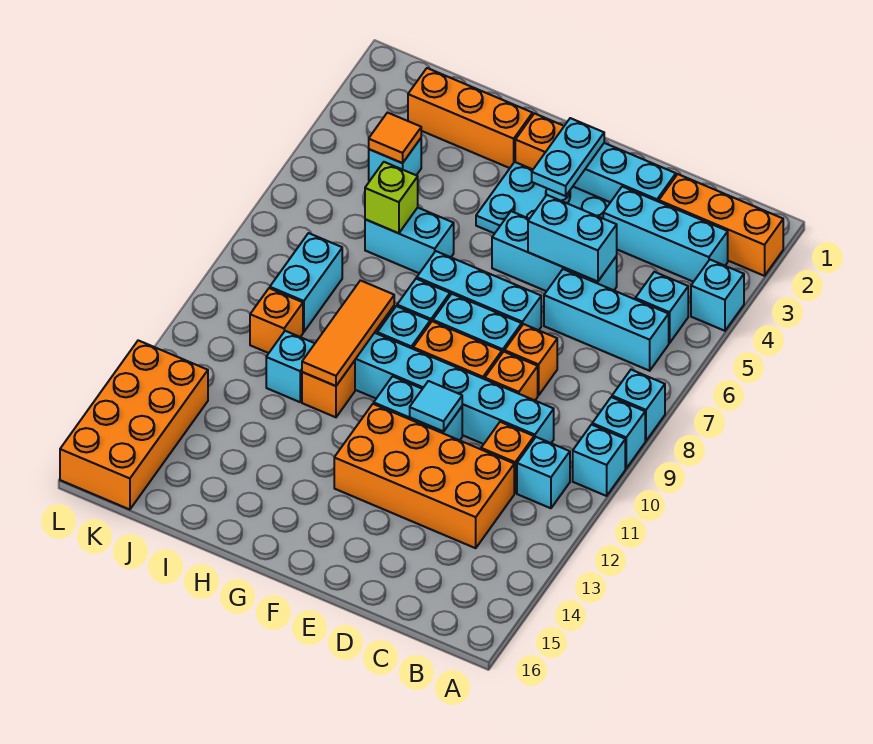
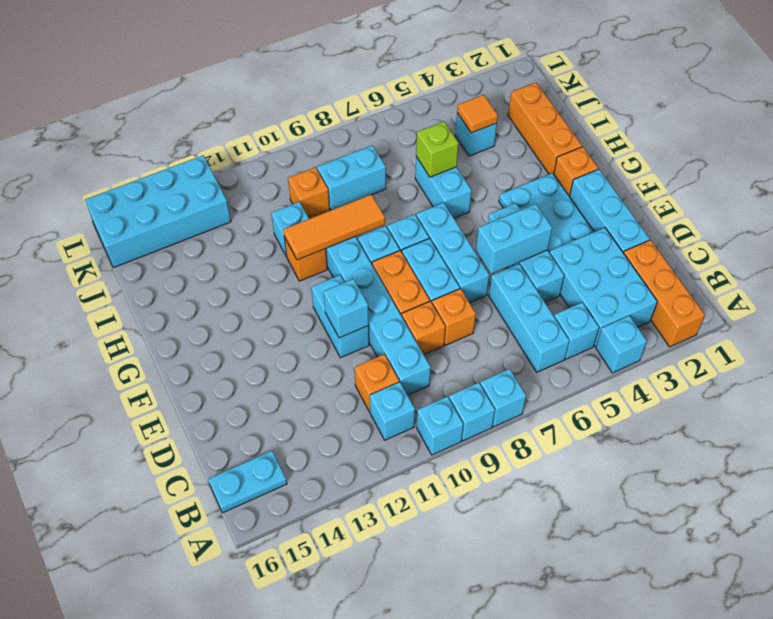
cyan 1x3 brick [603,187,728,282] -> cyan 2x3 brick [549,228,657,346]
orange 2x4 brick [334,404,514,548] -> none
cyan 1x2 brick [528,195,617,282] -> cyan 1x2 brick turned to [476,204,552,274]
cyan 1x1 tile [410,381,462,432] -> cyan 1x1 brick [324,279,369,338]
cyan 1x2 plate [532,118,604,196] -> cyan 1x2 plate moved to [208,451,287,513]
orange 2x4 brick [60,340,208,510] -> cyan 2x4 brick [85,155,231,268]

